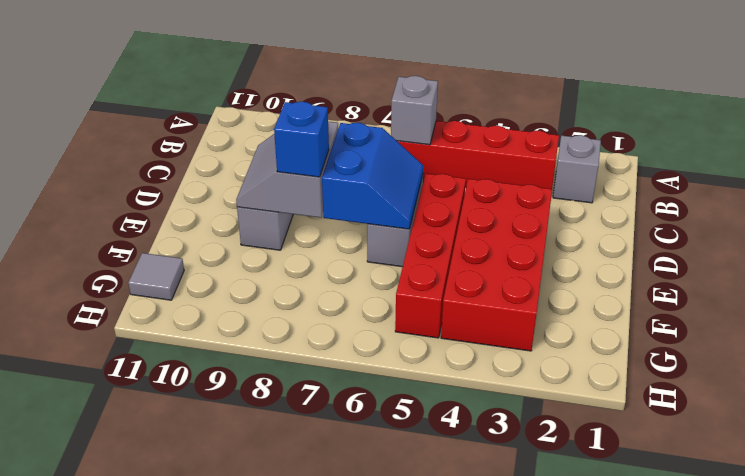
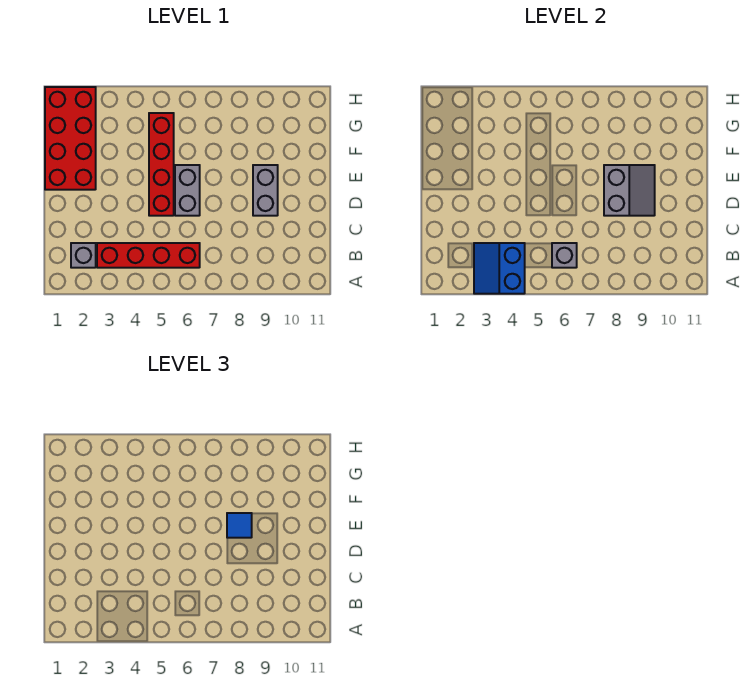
red 2x4 brick [441,179,552,351] -> red 2x4 brick moved to [45,87,96,190]
blue 2x2 slope [322,123,424,229] -> blue 2x2 slope moved to [474,243,525,294]
blue 1x1 brick [274,102,329,177] -> blue 1x1 tile [227,513,252,538]
grey 1x1 tile [128,253,184,300] -> none

